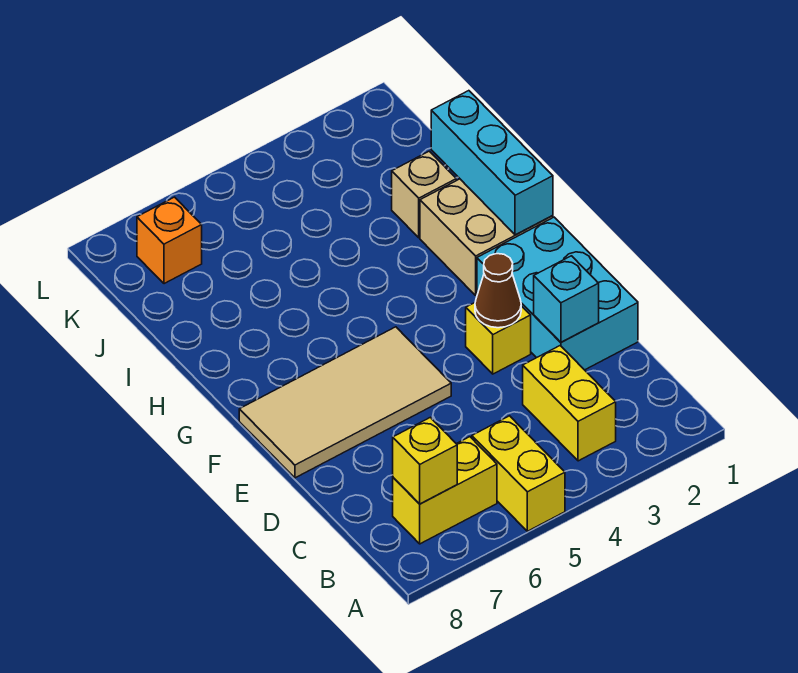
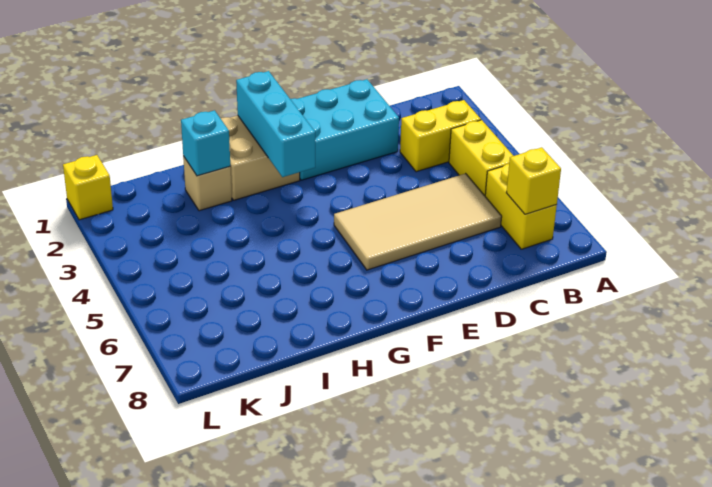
yellow 1x2 brick [472,416,565,531] -> yellow 1x2 brick turned to [449,120,513,196]
cyan 1x1 brick [534,256,599,342] -> cyan 1x1 brick moved to [181,110,230,176]
yellow 1x1 brick [466,303,531,374] -> yellow 1x1 brick moved to [63,155,113,220]
brown 1x1 cone [475,254,521,328] -> none
tan 2x4 tile [239,327,451,478] -> tan 2x4 tile turned to [334,174,502,270]
cyan 1x3 brick [431,91,553,235] -> cyan 1x3 brick turned to [236,71,315,177]
orange 1x1 brick [137,197,202,284] -> none

